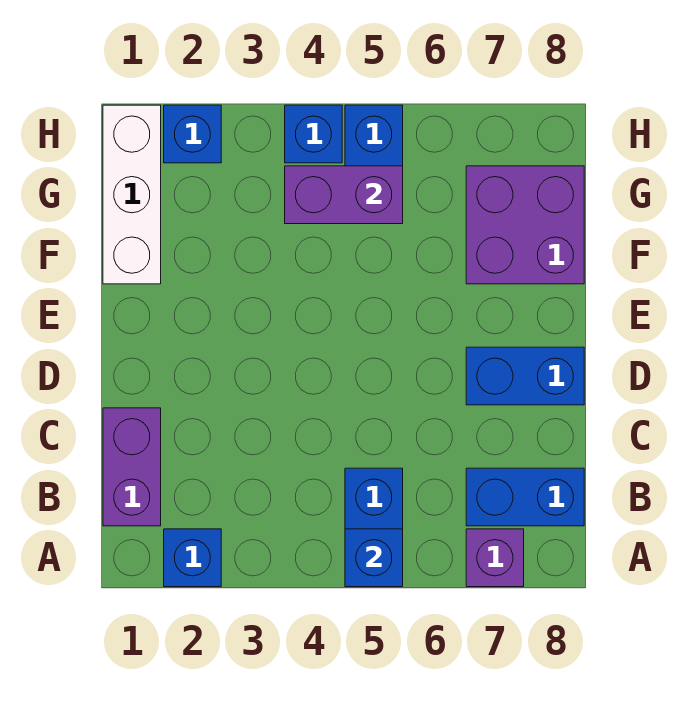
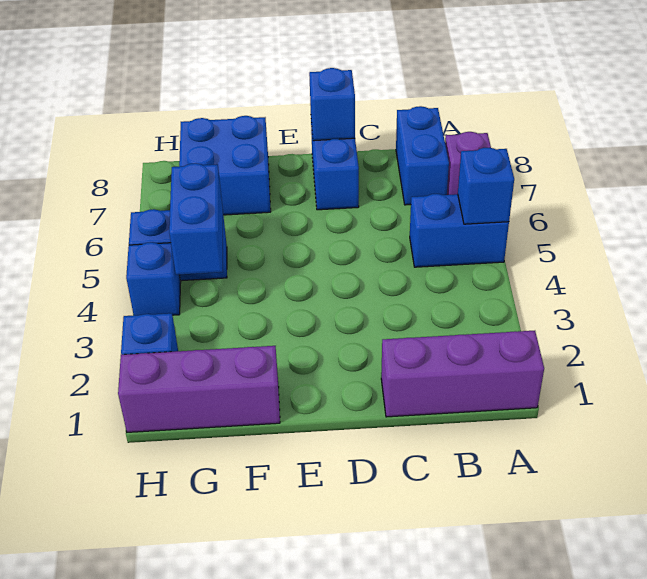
blue 1x1 brick [164,529,221,587] -> blue 1x1 brick moved to [309,68,355,141]
purple 1x2 brick [103,408,161,526] -> purple 1x3 brick [381,331,544,417]
white 1x3 brick [103,105,161,284] -> purple 1x3 brick [118,346,280,432]
purple 2x2 brick [466,166,584,284] -> blue 2x2 brick [179,116,271,215]
purple 1x2 brick [285,166,403,224] -> blue 1x2 brick [169,163,223,275]

